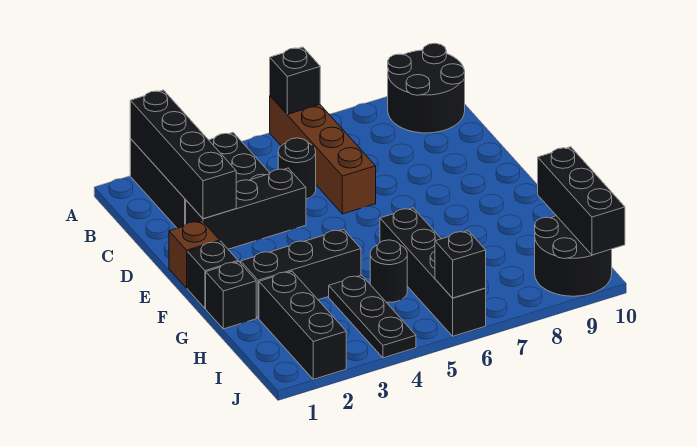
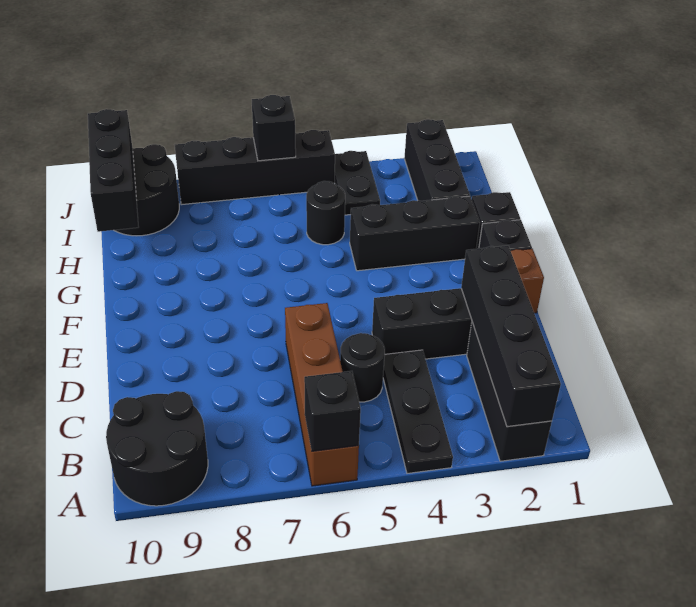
black 1x4 brick [380,208,486,336] -> black 1x4 brick turned to [175,130,335,205]
black 1x3 plate [329,275,416,358] -> black 1x2 plate [335,151,380,215]

